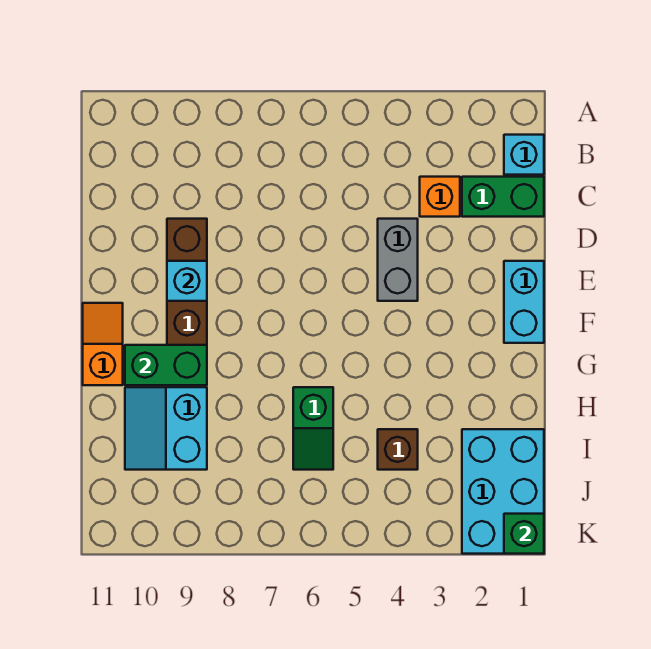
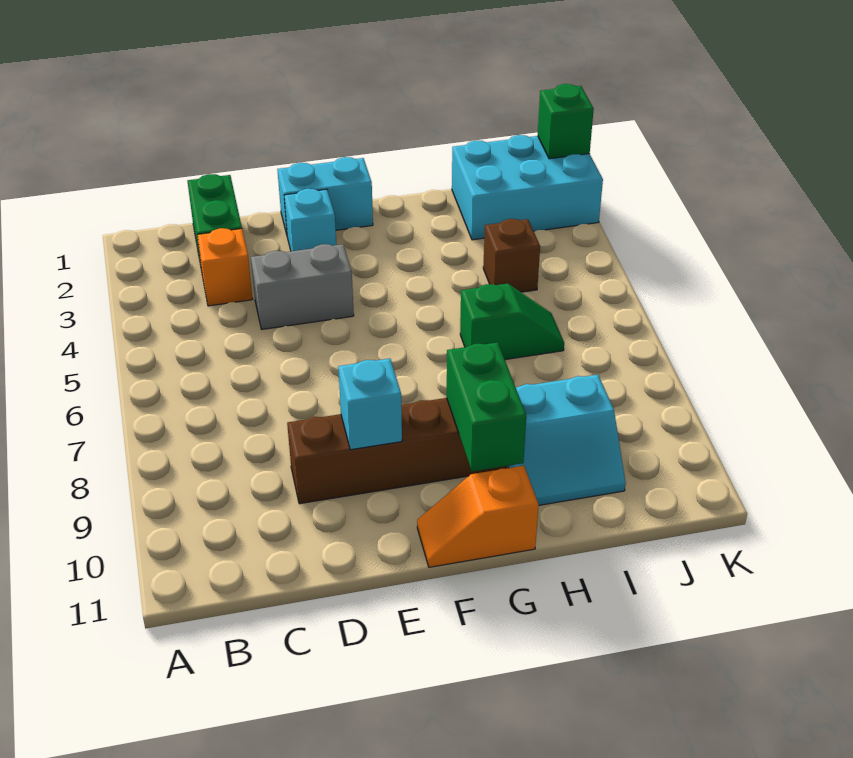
cyan 1x1 brick [504,135,544,175] -> cyan 1x1 brick moved to [284,189,336,251]

